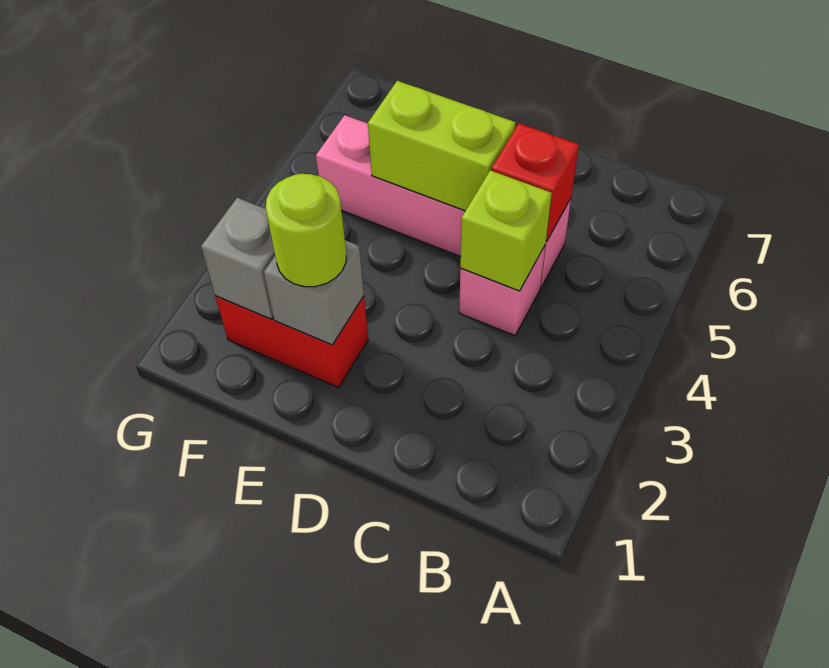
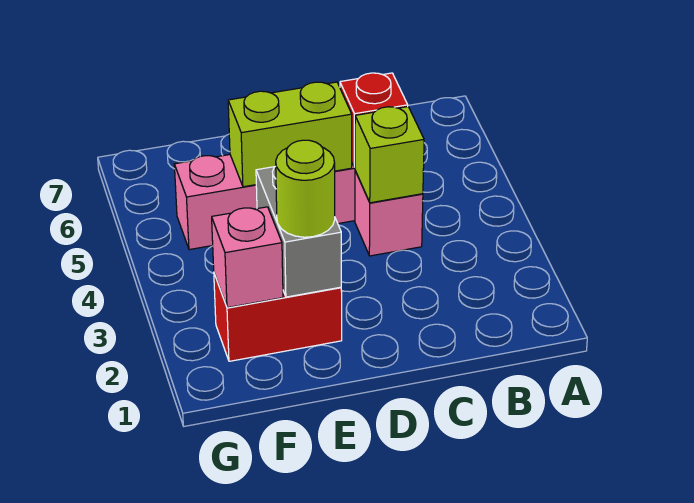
grey 1x1 brick [264,240,364,345] -> grey 1x2 brick [256,166,341,297]
grey 1x1 brick [201,198,275,319] -> pink 1x1 brick [212,207,283,308]

